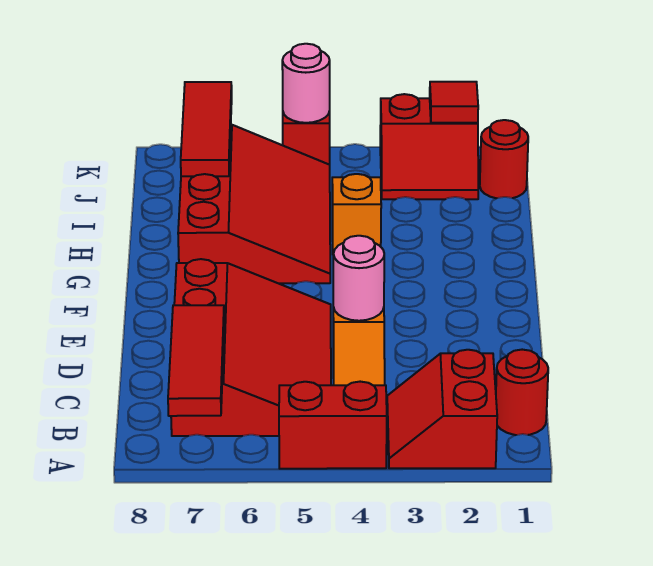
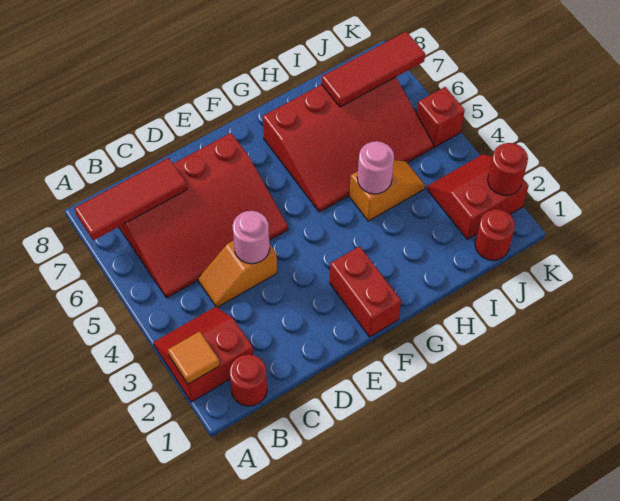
none -> orange 1x1 tile [168,331,220,384]
red 1x2 brick [279,382,387,469] -> red 1x2 brick moved to [330,246,401,337]
red 2x2 slope [380,94,478,199] -> red 2x2 slope turned to [427,154,529,239]
red 1x1 tile [430,82,478,123] -> red 1x1 round brick [488,143,528,195]
pink 1x1 round brick [282,44,330,123] -> pink 1x1 round brick moved to [357,141,394,194]

